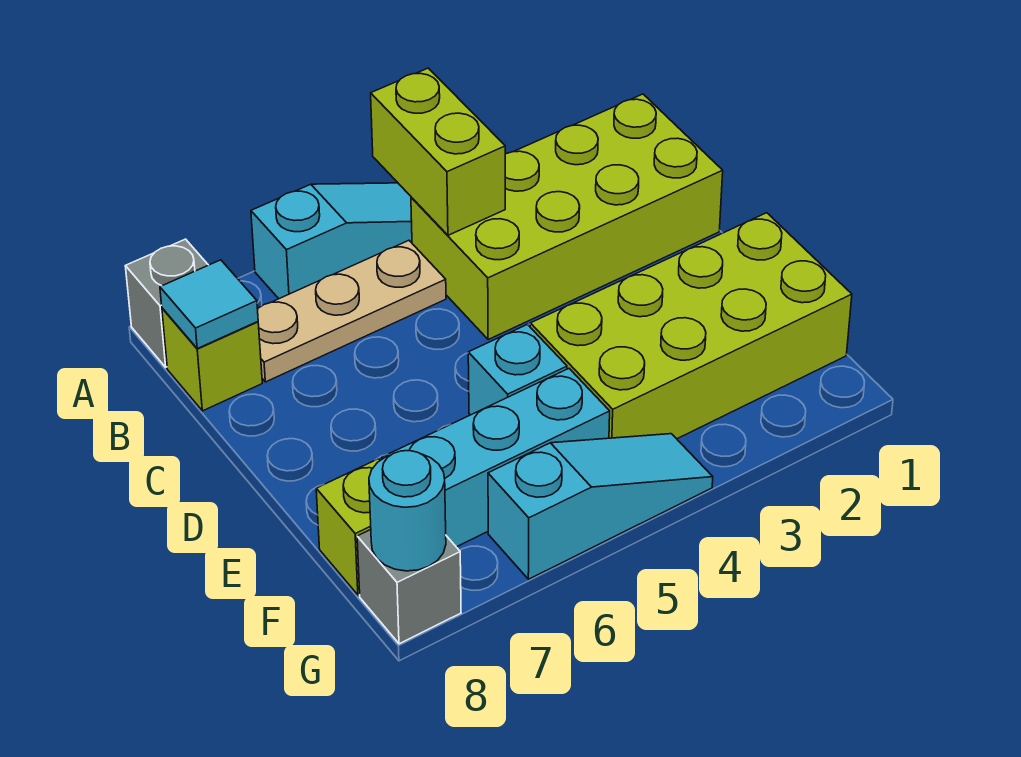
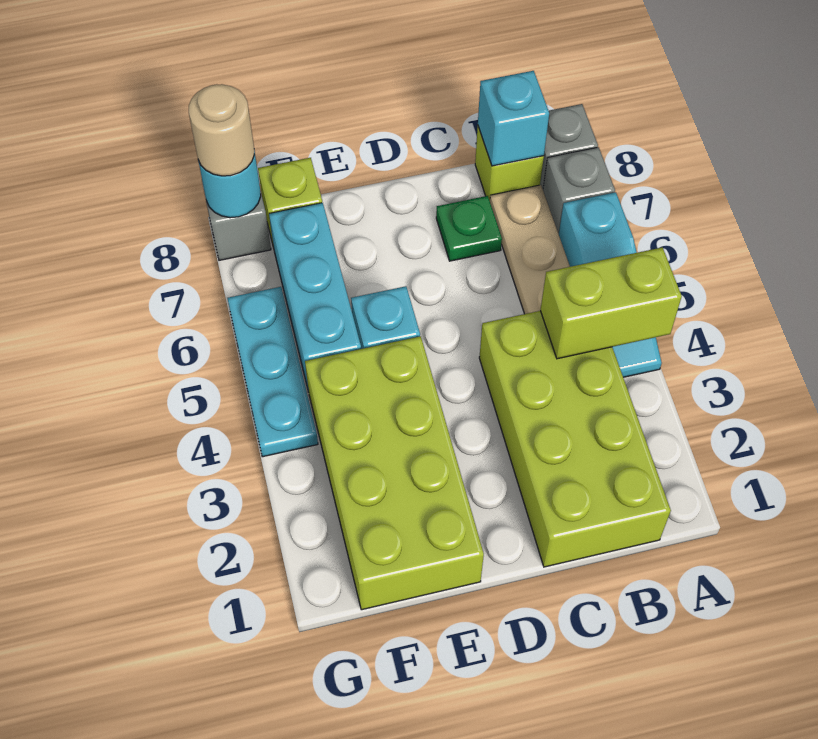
none -> grey 1x1 brick [543,147,615,234]
cyan 1x1 tile [160,260,258,349] -> cyan 1x1 brick [478,71,549,166]
none -> green 1x1 plate [436,196,502,261]
cyan 1x3 slope [488,434,713,579] -> cyan 1x3 plate [227,287,318,457]
none -> tan 1x1 round brick [189,84,254,176]

